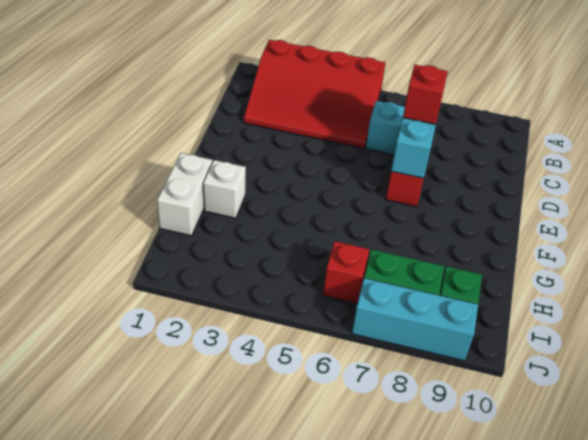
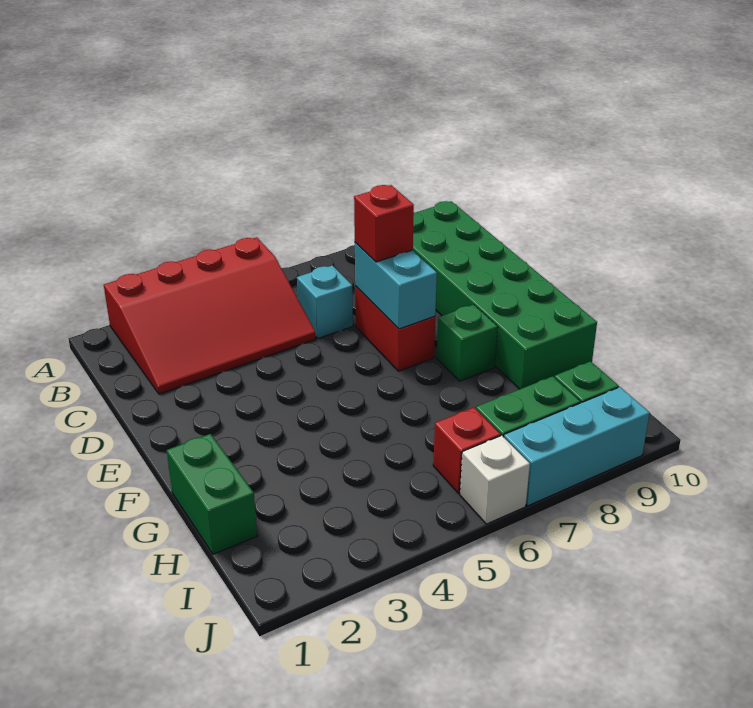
none -> green 2x6 brick [413,201,597,389]
none -> green 1x1 brick [437,305,498,381]
white 1x2 brick [157,153,212,236] -> green 1x2 brick [167,434,257,554]
white 1x1 brick [203,160,246,218] -> white 1x1 brick moved to [460,436,530,524]

